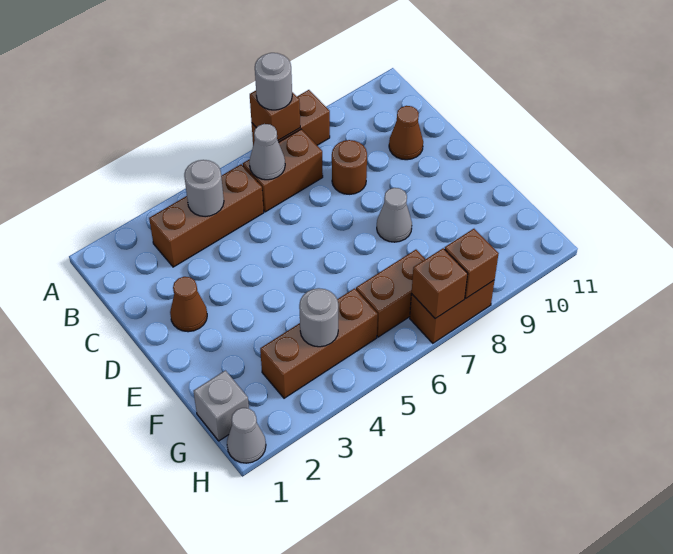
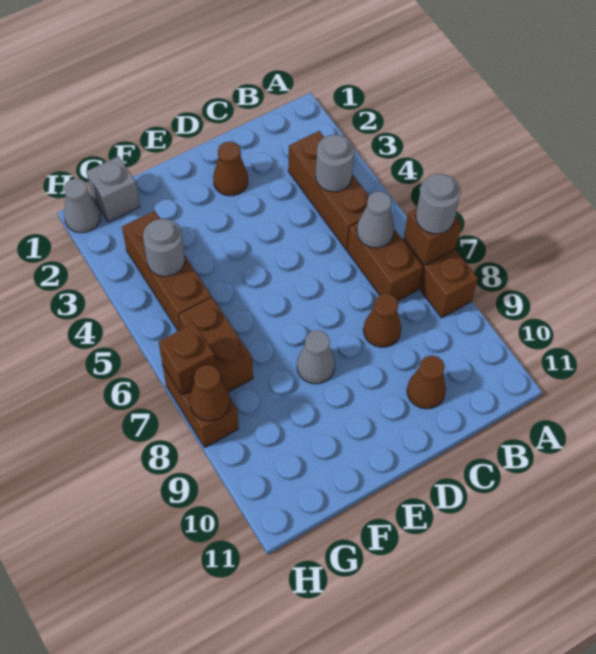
brown 1x1 round brick [332,140,367,194] -> brown 1x1 cone [363,294,401,347]
brown 1x1 brick [445,229,499,298] -> brown 1x1 cone [189,365,230,421]

